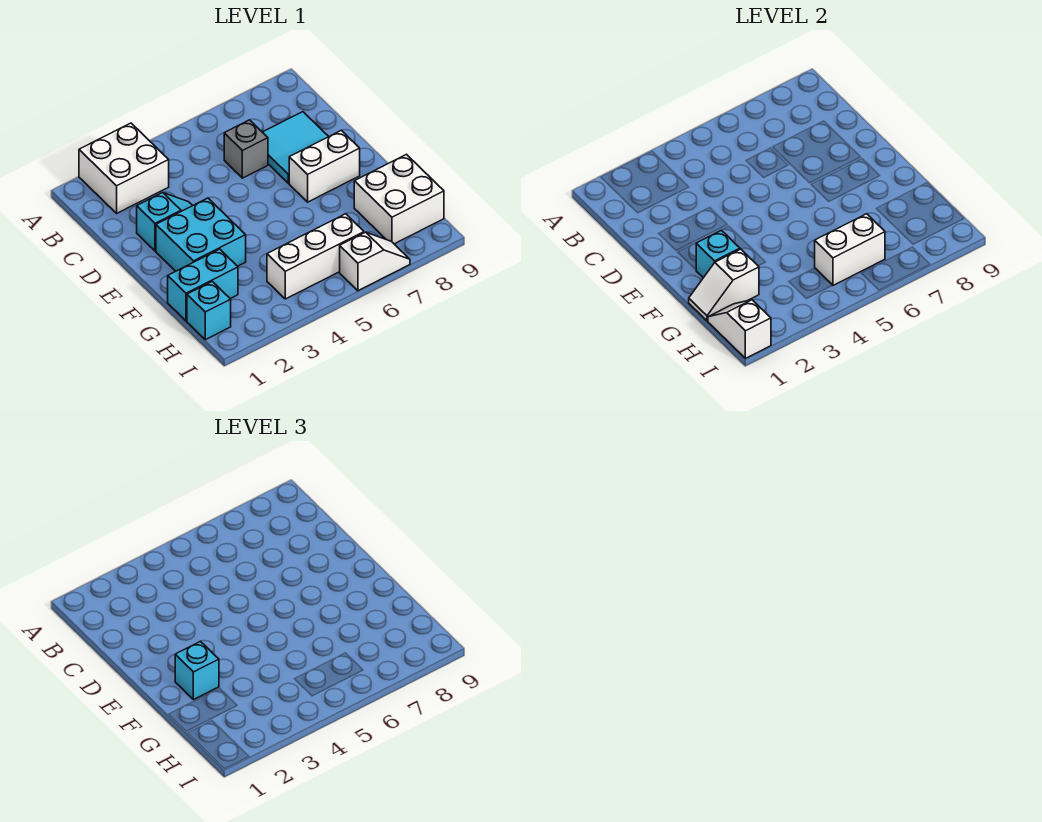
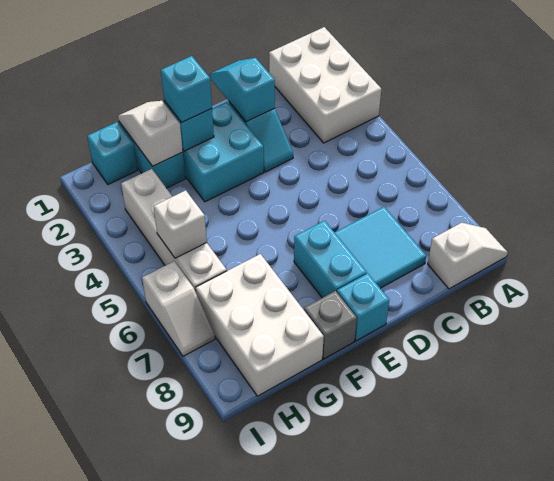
white 2x2 brick [79,123,169,213] -> white 2x3 brick [269,27,381,143]
grey 1x1 brick [224,120,268,178] -> grey 1x1 brick moved to [304,291,357,359]
none -> cyan 1x2 slope [210,58,275,122]
white 1x2 brick [289,130,360,202] -> cyan 1x2 brick [294,221,367,298]
none -> cyan 1x1 brick [337,273,389,341]
white 2x2 brick [354,154,444,244] -> white 2x3 brick [196,254,324,396]
white 1x2 slope [708,300,771,358] -> white 1x2 slope moved to [428,223,508,289]
white 1x3 brick [267,214,364,299] -> white 1x4 brick [121,169,227,292]
white 1x2 brick [815,214,885,285] -> white 1x1 brick [154,190,207,258]

